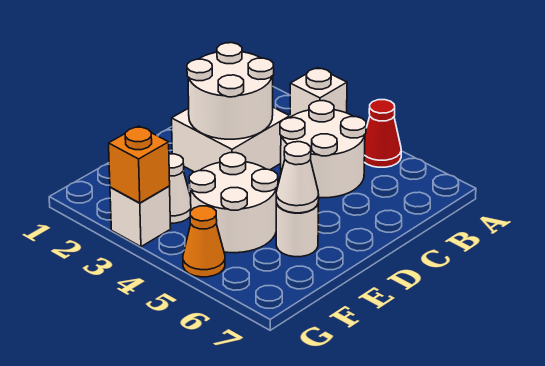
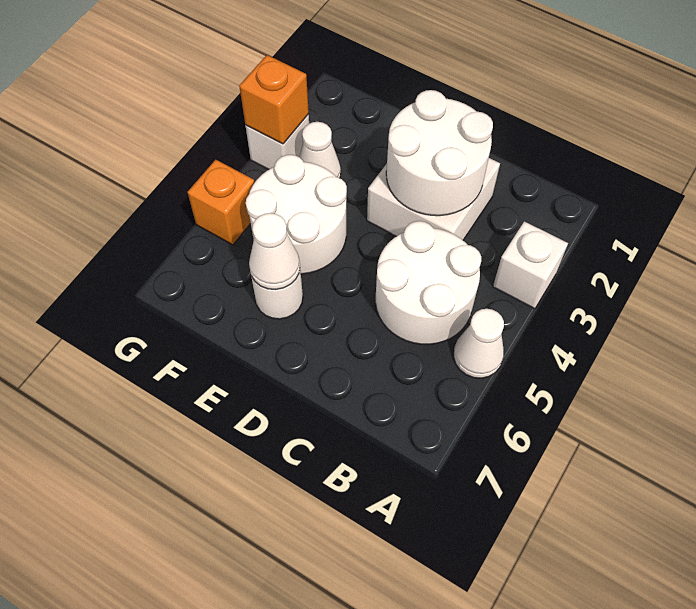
red 1x1 cone [364,100,401,167] -> white 1x1 cone [454,309,504,378]
orange 1x1 cone [183,206,225,277] -> orange 1x1 brick [188,160,254,245]

